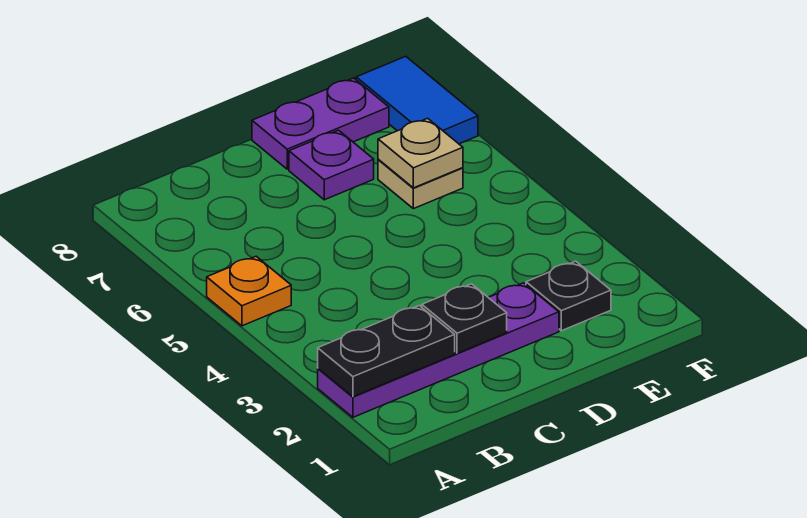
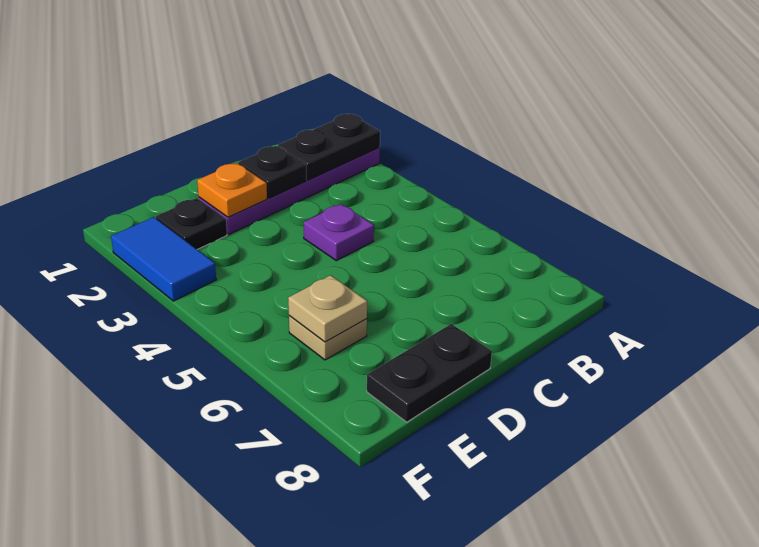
orange 1x1 plate [207,256,291,326] -> orange 1x1 plate moved to [197,163,267,217]
purple 1x1 plate [289,130,374,200] -> purple 1x1 plate moved to [304,204,374,261]
purple 1x2 plate [252,78,389,169] -> black 1x2 plate [367,324,492,422]
blue 1x2 tile [356,56,478,144] -> blue 1x2 tile moved to [111,217,216,301]

